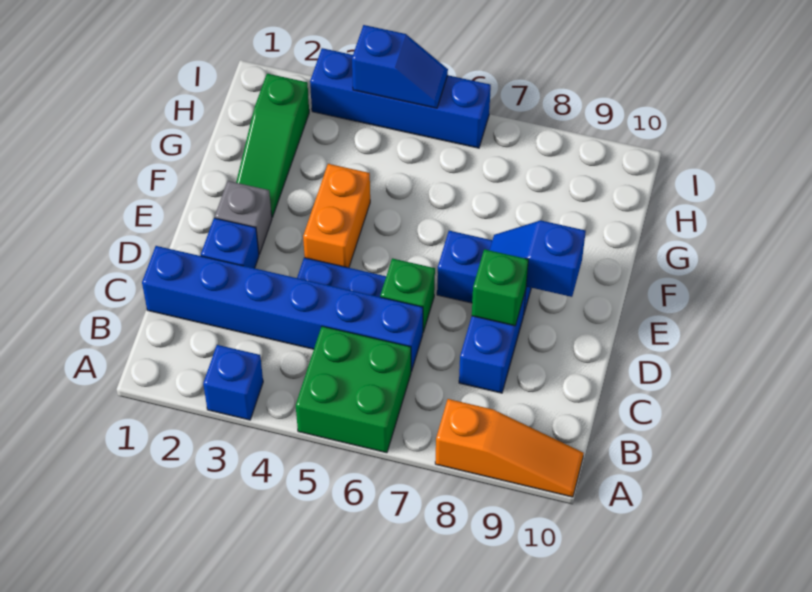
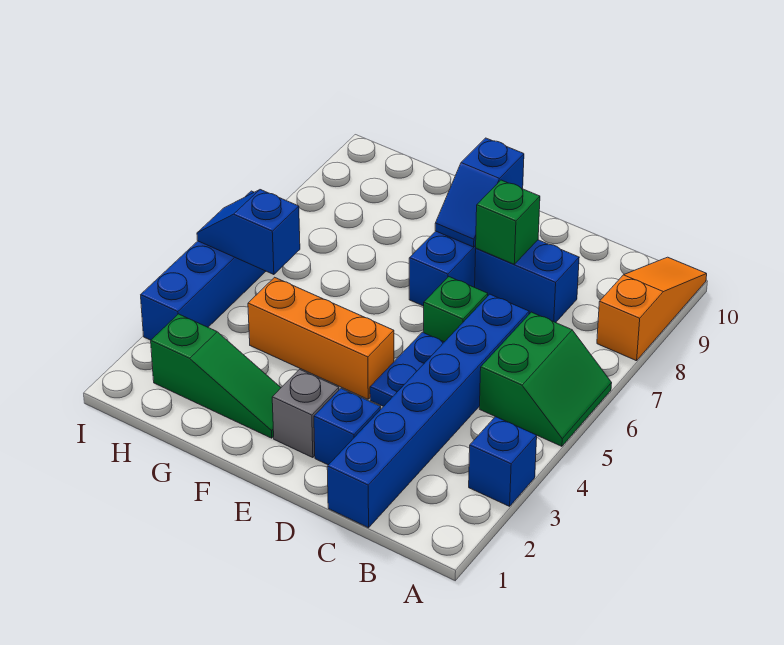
green 2x2 brick [296,326,411,453] -> green 2x2 slope [479,312,612,446]
orange 1x2 brick [303,164,370,268] -> orange 1x3 brick [248,277,394,399]
blue 1x2 slope [352,25,448,108] -> blue 1x2 slope turned to [197,190,300,275]

